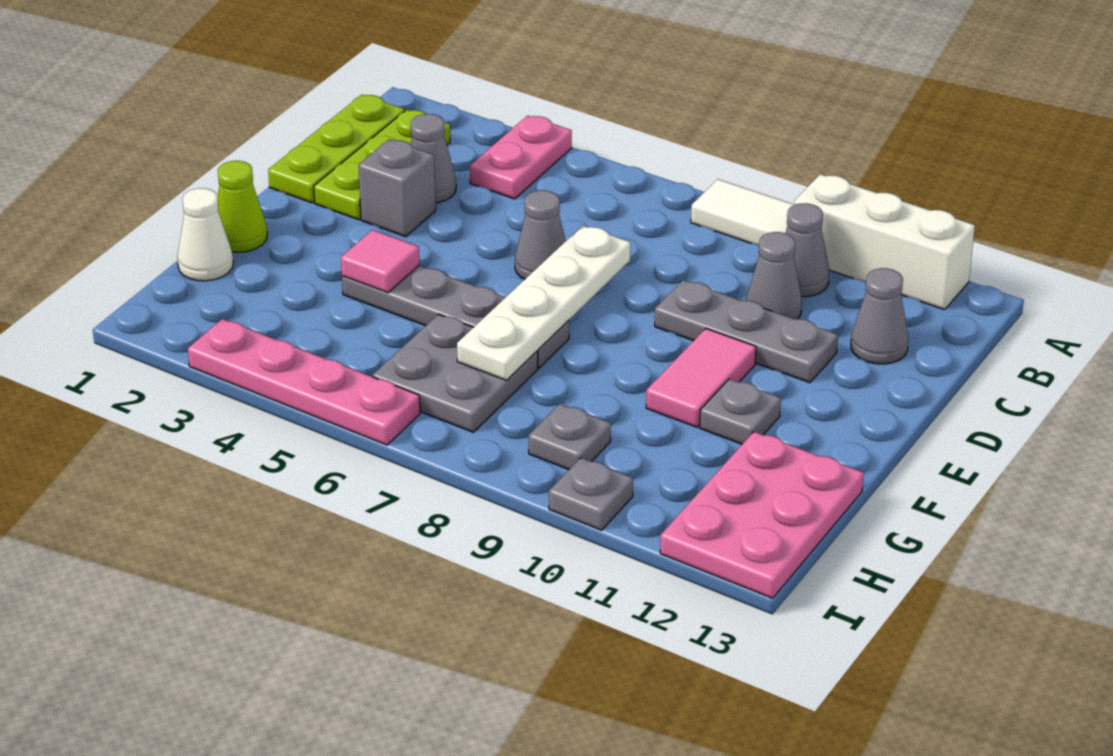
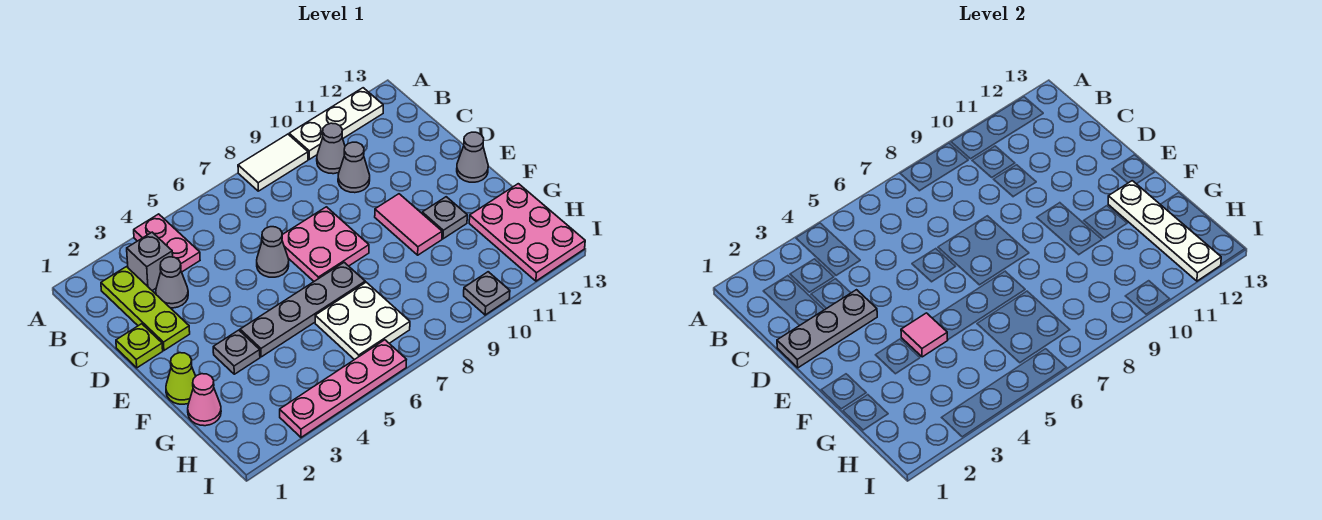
white 1x3 brick [794,174,975,310] -> white 1x3 plate [289,88,383,159]
lime 1x3 plate [268,95,405,203] -> lime 1x1 plate [116,324,163,368]
grey 1x1 cone [851,268,908,364] -> grey 1x1 cone moved to [457,132,488,182]
grey 1x1 brick [358,139,436,237] -> grey 1x1 brick moved to [127,232,173,291]
none -> pink 2x2 plate [282,207,369,281]
white 1x4 plate [457,226,630,380] -> white 1x4 plate moved to [1108,181,1221,281]
grey 1x3 plate [655,280,838,383] -> grey 1x3 plate moved to [777,290,877,368]
white 1x1 cone [177,188,233,281] -> pink 1x1 cone [188,374,221,426]
grey 2x2 plate [372,314,538,432] -> white 2x2 plate [315,282,410,360]
grey 1x1 plate [529,404,611,470] -> grey 1x1 plate moved to [213,330,260,374]

